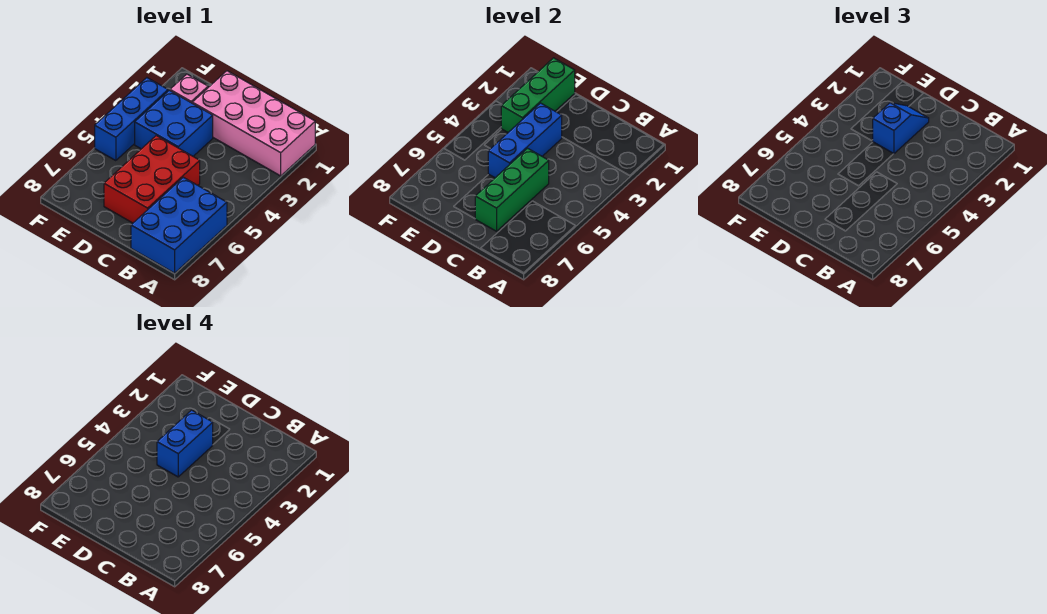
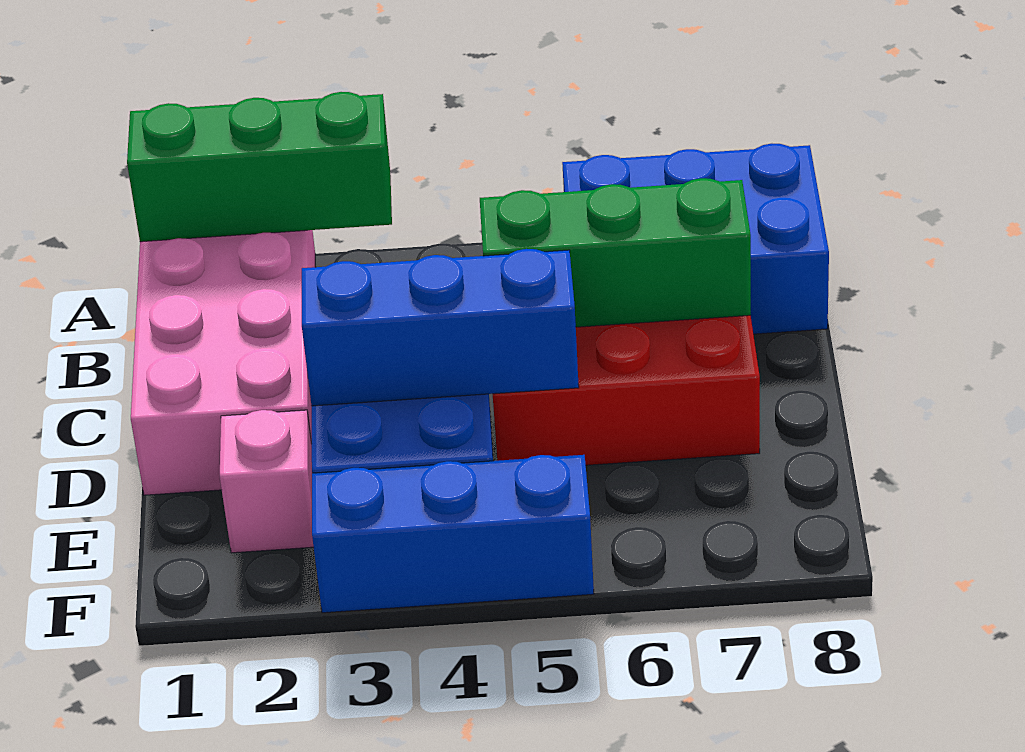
blue 1x2 slope [873,103,929,154] -> none
blue 1x2 brick [157,410,213,477] -> none
green 1x3 brick [501,58,575,132] -> green 1x3 brick moved to [127,92,392,242]

